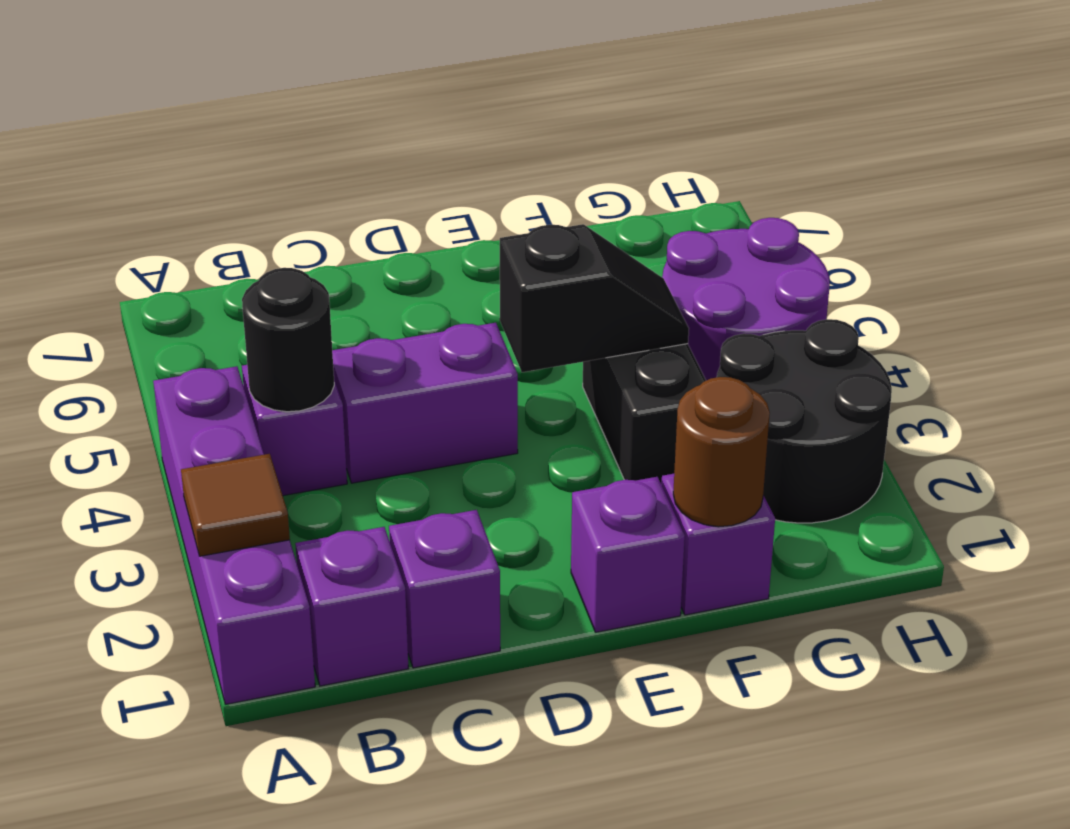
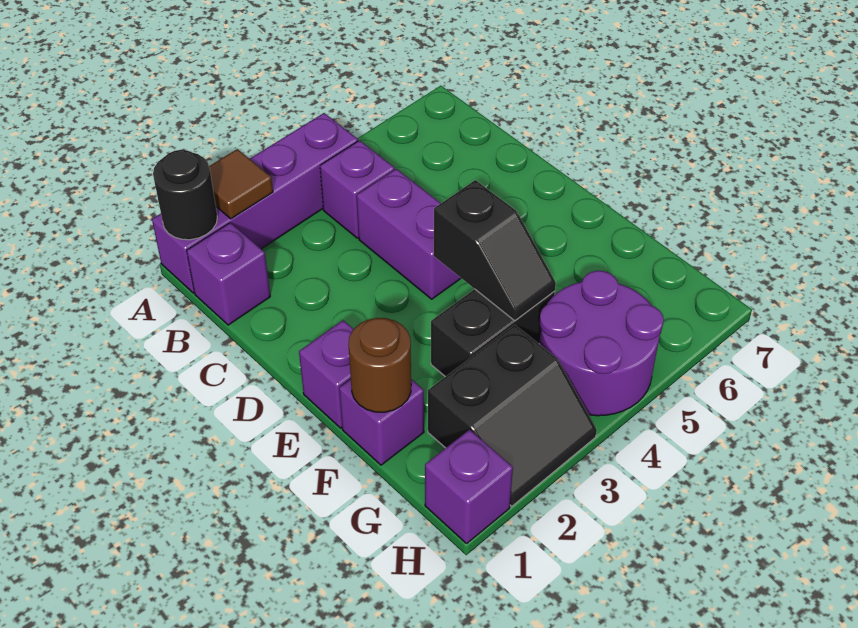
black 1x1 round brick [242,268,334,412] -> black 1x1 round brick moved to [153,150,217,240]
purple 1x1 brick [389,510,500,668] -> purple 1x1 brick moved to [425,430,513,544]
black 2x2 round brick [717,319,892,523] -> black 2x2 slope [428,325,597,506]

